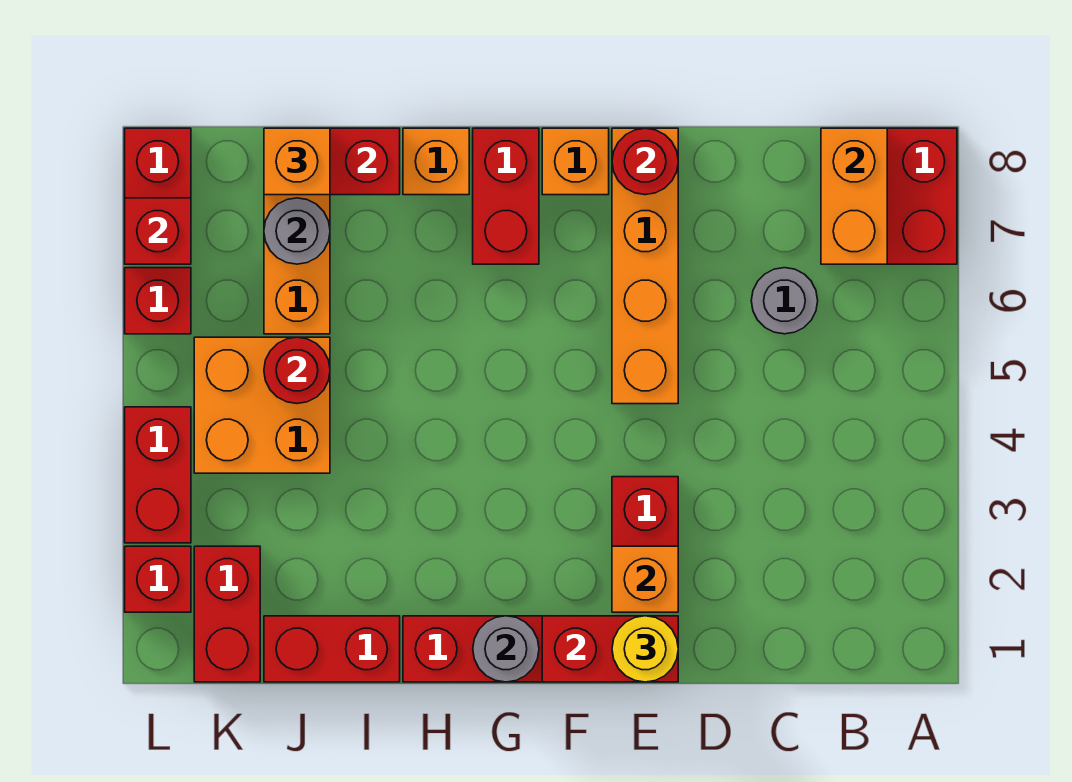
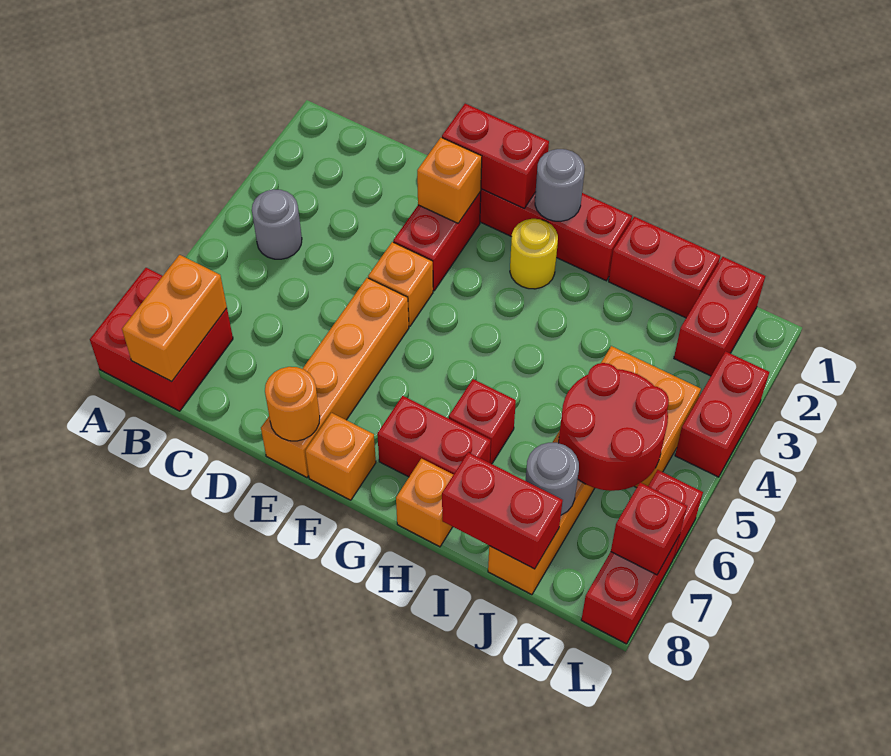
grey 1x1 round brick [751,268,818,334] -> grey 1x1 round brick moved to [252,189,302,259]
yellow 1x1 round brick [612,616,678,682] -> yellow 1x1 round brick moved to [510,219,558,289]
red 1x1 round brick [612,128,678,195] -> orange 1x1 round brick [265,367,320,441]
red 1x2 brick [473,128,539,264] -> red 1x2 brick turned to [377,396,491,477]
red 1x1 round brick [264,337,330,403] -> red 2x2 round brick [559,363,669,491]
orange 1x1 brick [264,128,330,195] -> orange 1x1 brick moved to [368,242,433,326]
red 1x1 brick [125,546,191,612] -> red 1x1 brick moved to [449,379,516,464]

